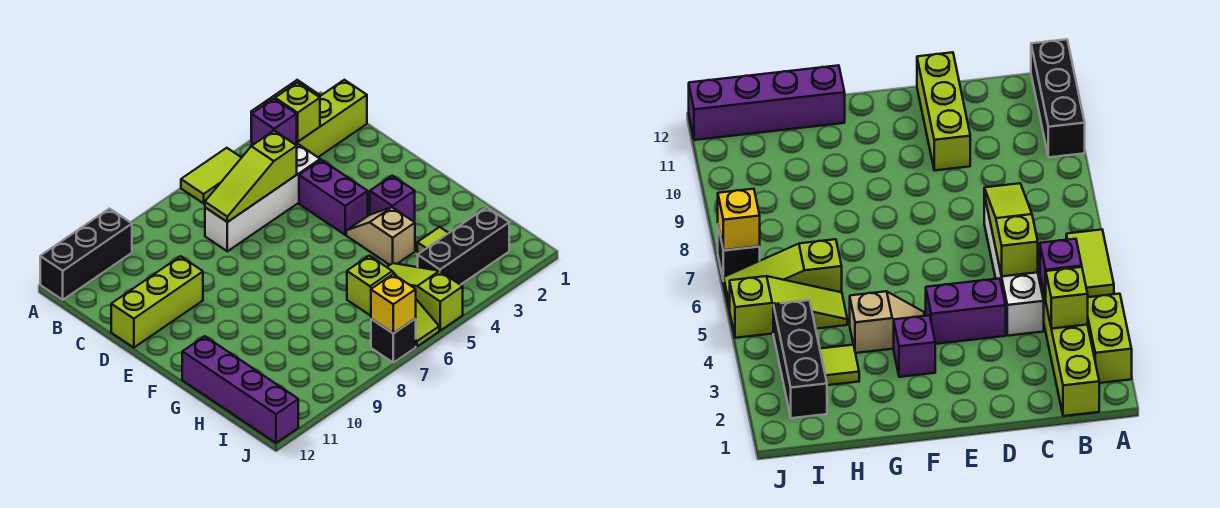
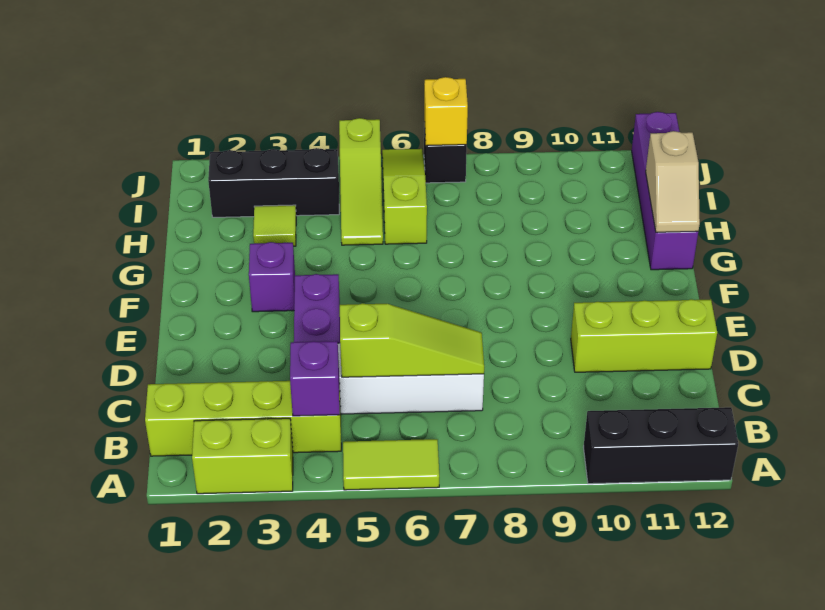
lime 1x1 brick [275,83,320,142] -> none
tan 1x2 slope [346,207,415,265] -> tan 1x2 slope moved to [646,131,700,232]

